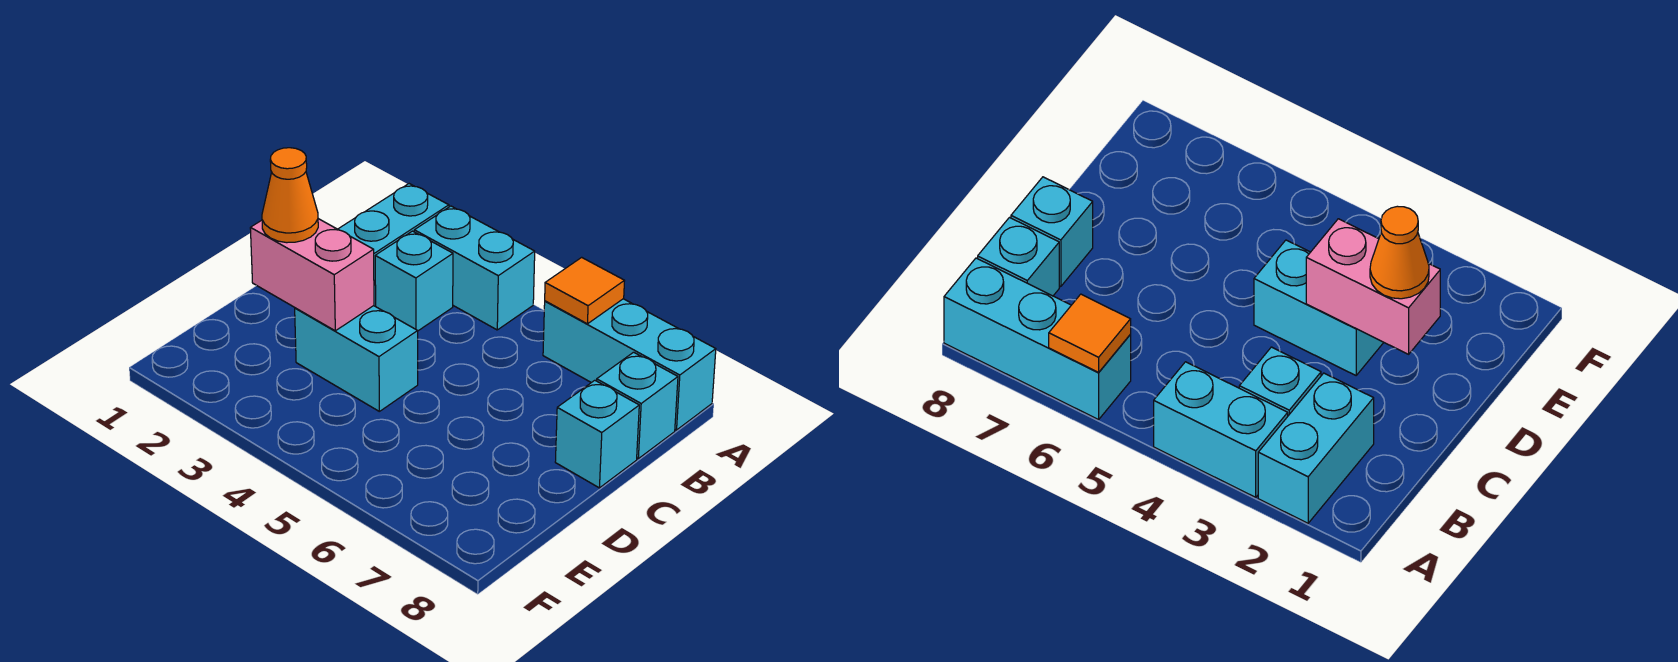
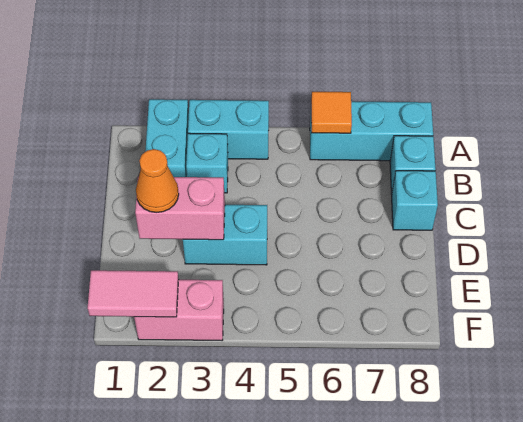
none -> pink 1x2 tile [88,270,179,317]
none -> pink 1x2 brick [134,280,224,340]

